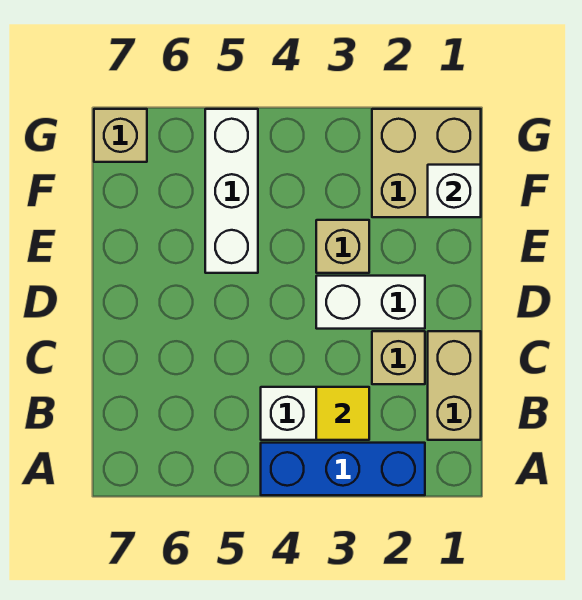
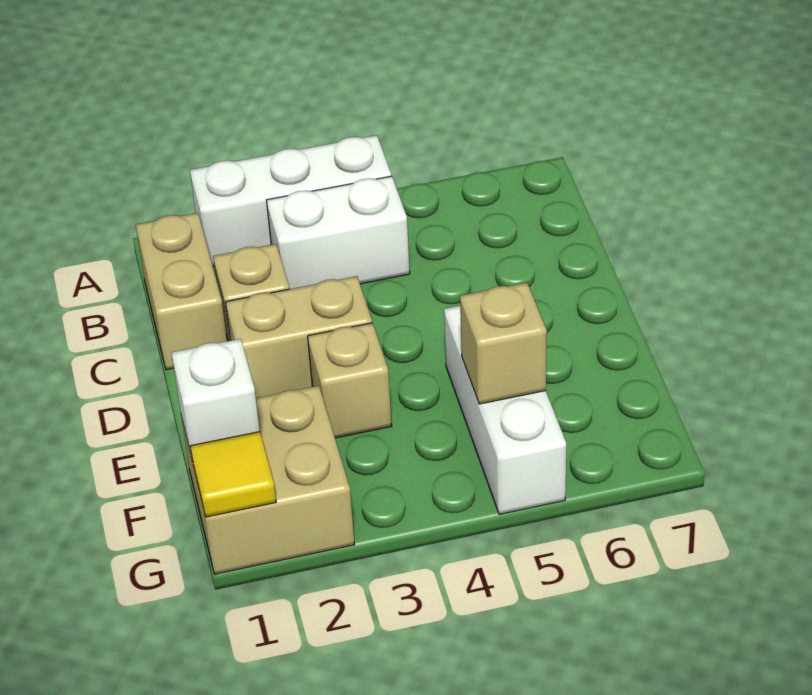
blue 1x3 brick [261,443,425,495] -> white 1x3 brick [190,135,391,266]
yellow 1x1 tile [316,387,369,440] -> yellow 1x1 tile moved to [190,432,276,517]
white 1x2 brick [316,276,425,329] -> tan 1x2 brick [226,276,372,398]
tan 1x1 brick [94,109,147,162] -> tan 1x1 brick moved to [460,283,547,404]

